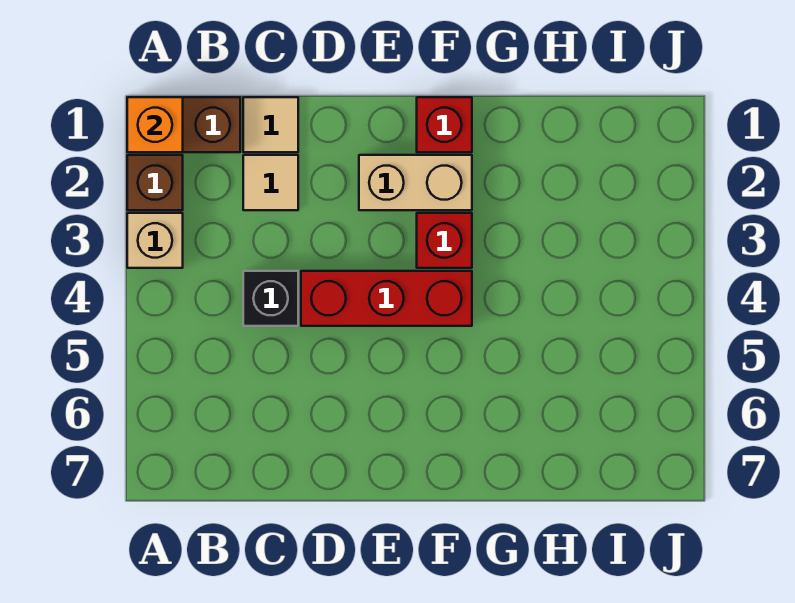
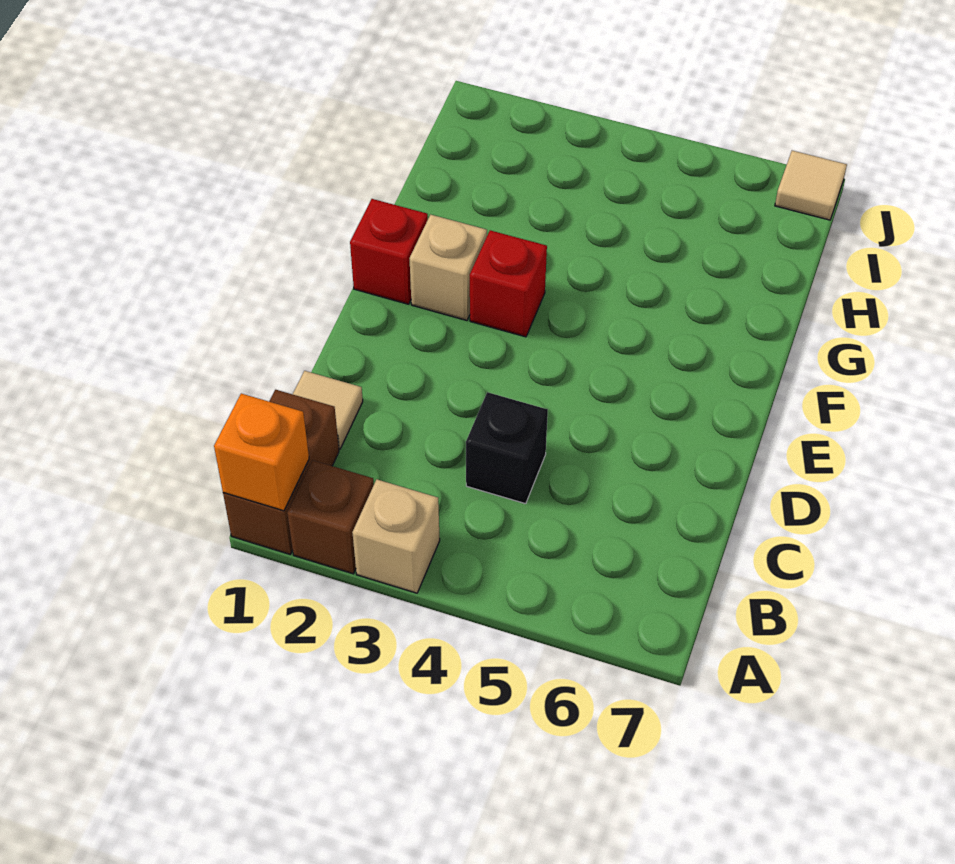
tan 1x1 tile [243,155,298,210] -> tan 1x1 tile moved to [775,151,847,220]
red 1x3 brick [301,271,472,326] -> none
tan 1x2 brick [359,155,472,210] -> tan 1x1 brick [409,215,487,320]

